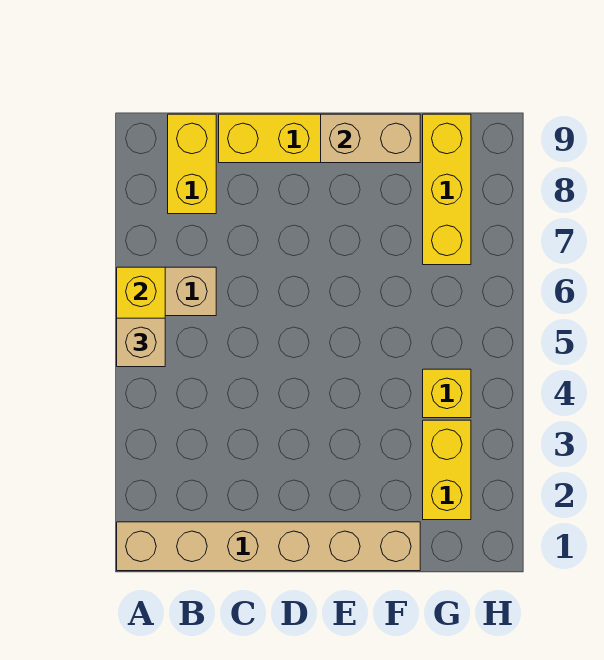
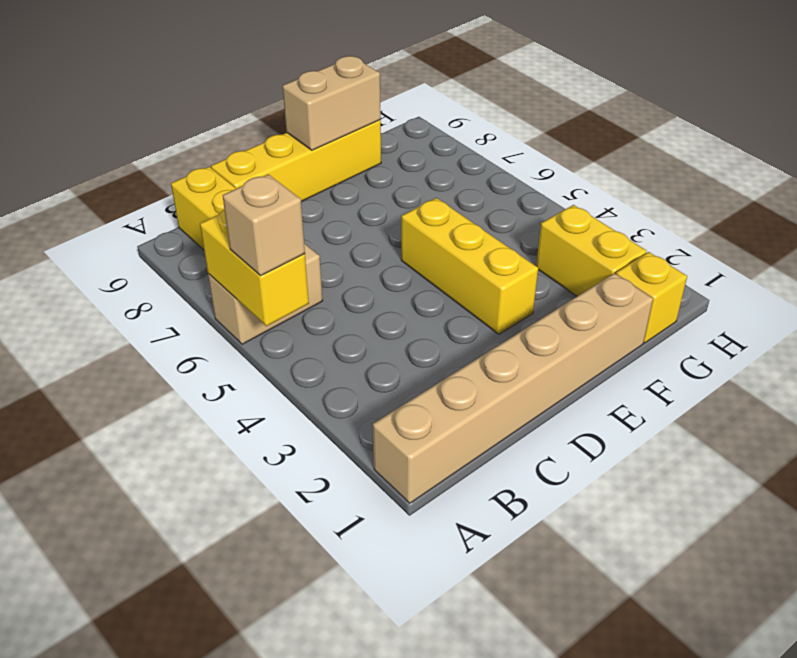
yellow 1x1 brick [423,369,471,418] -> yellow 1x1 brick moved to [616,252,687,343]
yellow 1x3 brick [423,114,471,265] -> yellow 1x3 brick moved to [401,198,538,334]

